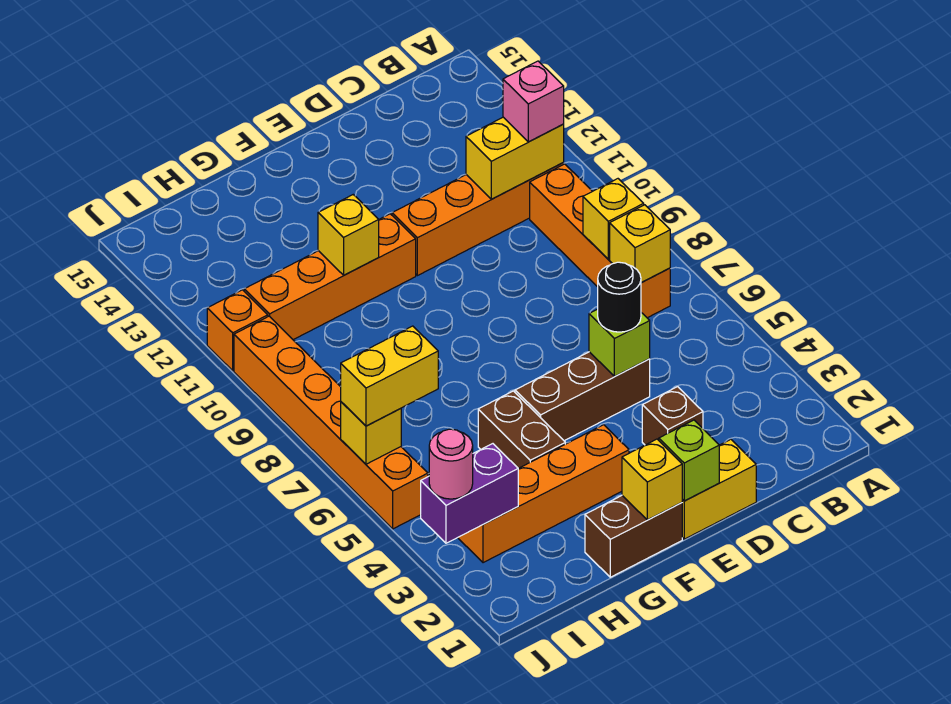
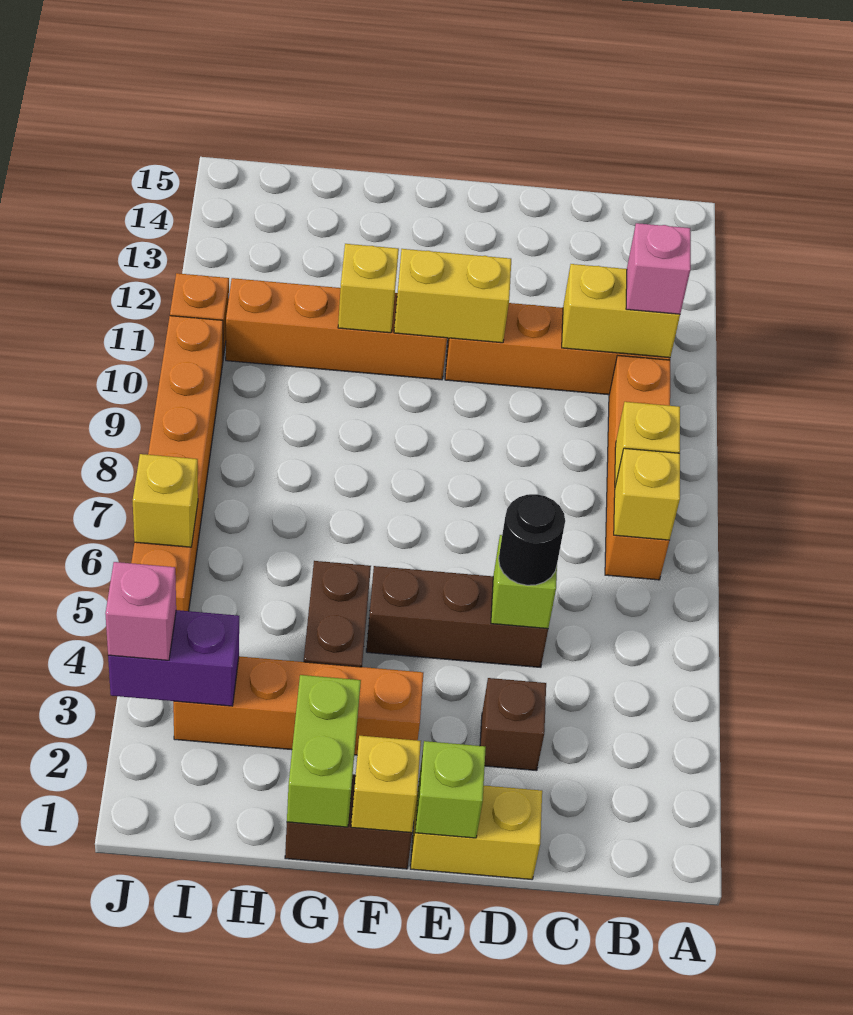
none -> lime 1x2 brick [287,675,361,827]
yellow 1x2 brick [340,326,438,426] -> yellow 1x2 brick moved to [394,249,511,343]
pink 1x1 round brick [429,429,473,499] -> pink 1x1 brick [105,562,176,660]

